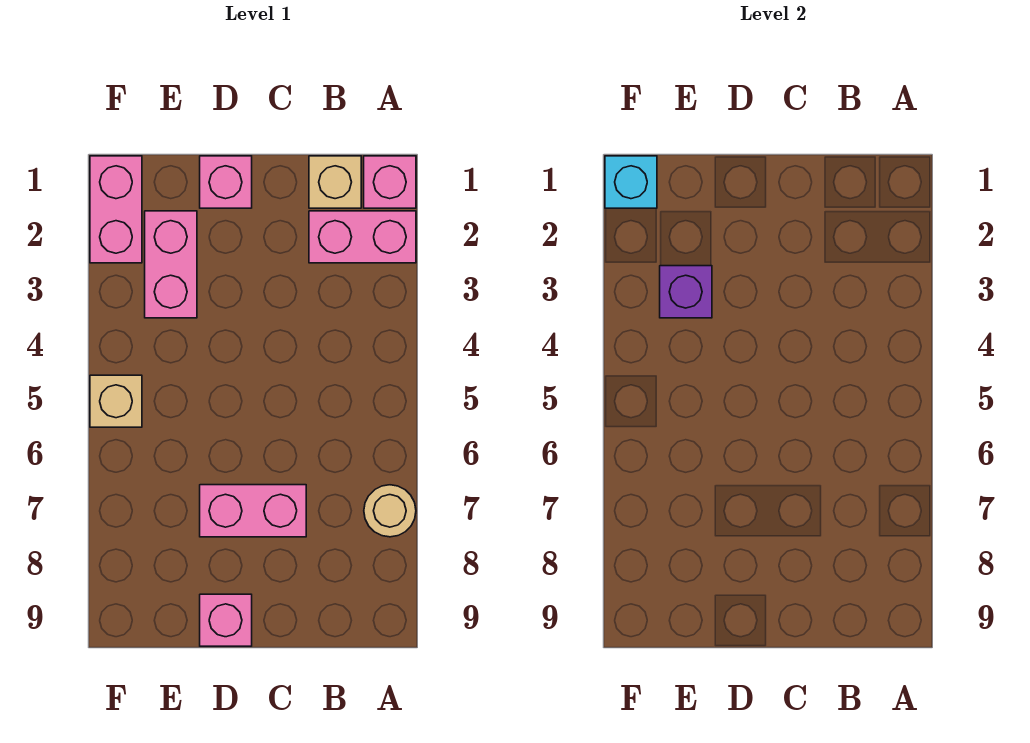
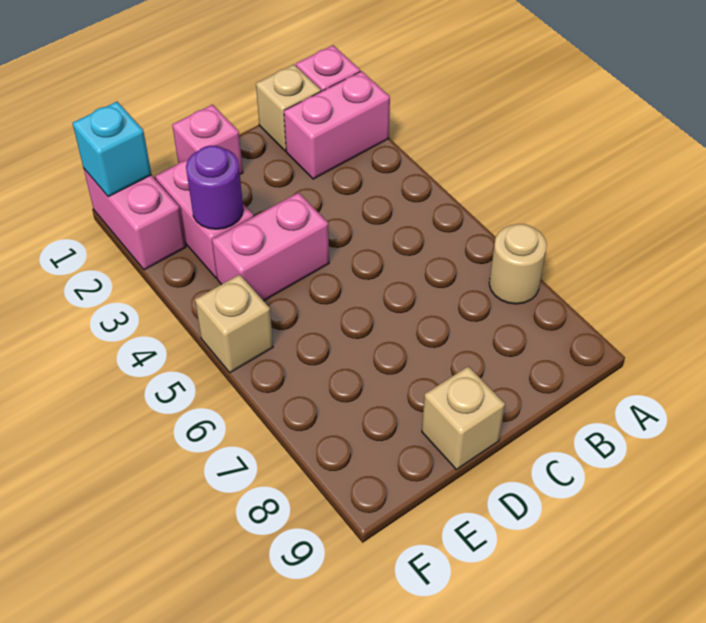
pink 1x2 brick [200,485,306,537] -> pink 1x2 brick moved to [212,193,329,301]
pink 1x1 brick [200,594,252,646] -> tan 1x1 brick [422,366,505,470]
purple 1x1 brick [660,266,712,318] -> purple 1x1 round brick [186,146,243,229]

